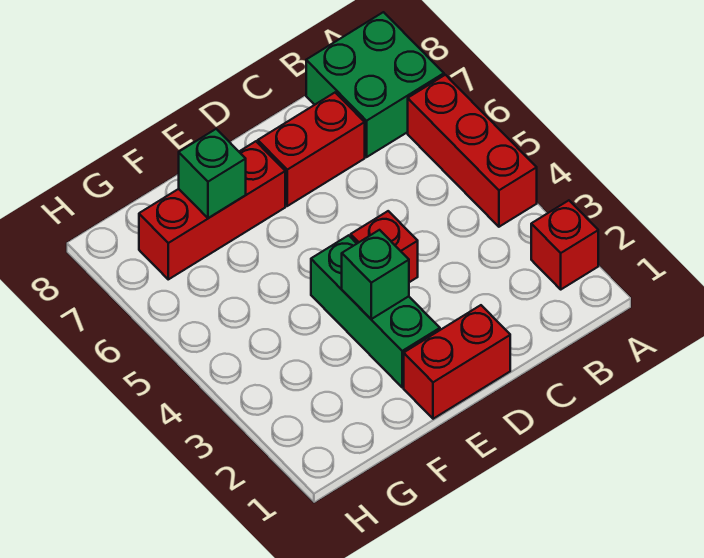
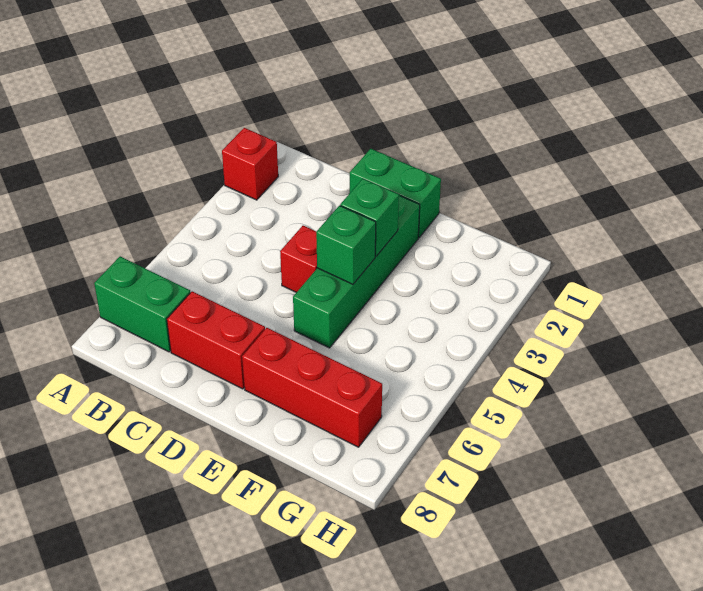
red 1x3 brick [408,75,537,227] -> none
green 2x2 brick [306,12,444,157] -> green 1x2 brick [94,256,190,352]
red 1x2 brick [404,305,510,419] -> green 1x2 brick [350,149,441,238]
green 1x3 brick [311,235,440,387] -> green 1x4 brick [293,196,420,348]
green 1x1 brick [179,129,246,218] -> green 1x1 brick moved to [316,206,376,284]

